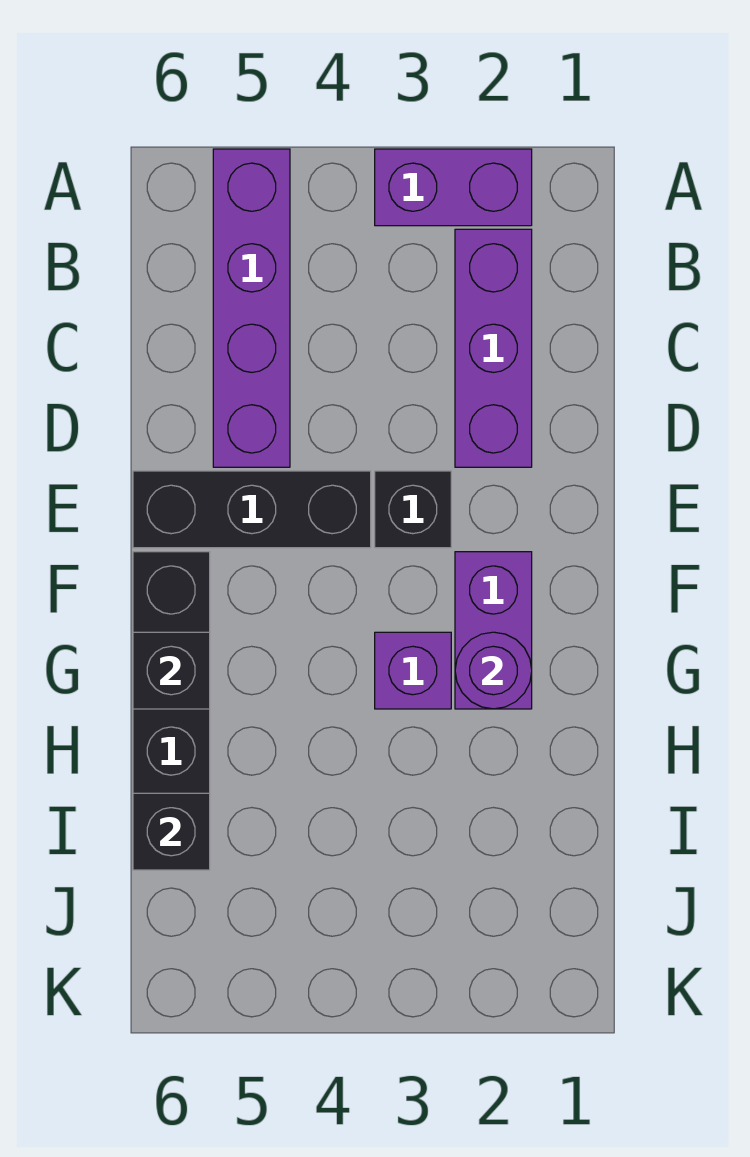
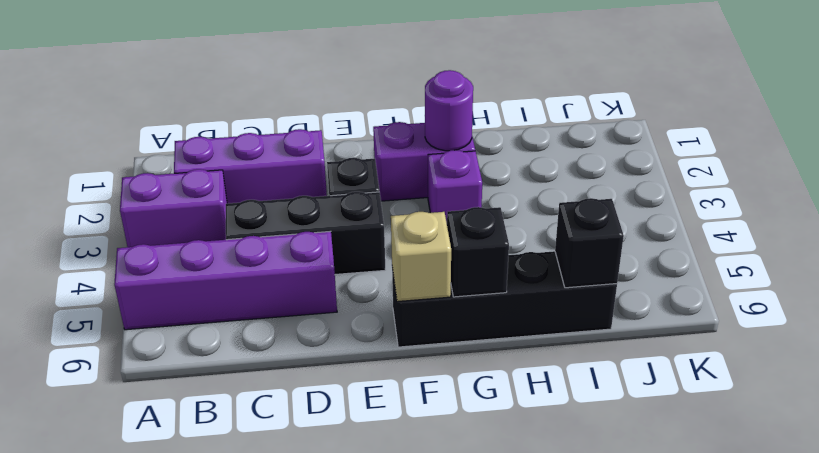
purple 1x2 brick [375,149,532,226] -> purple 1x2 brick turned to [120,169,227,247]
black 1x3 brick [133,471,371,548] -> black 1x3 brick turned to [226,192,385,274]
none -> tan 1x1 brick [391,211,451,302]

